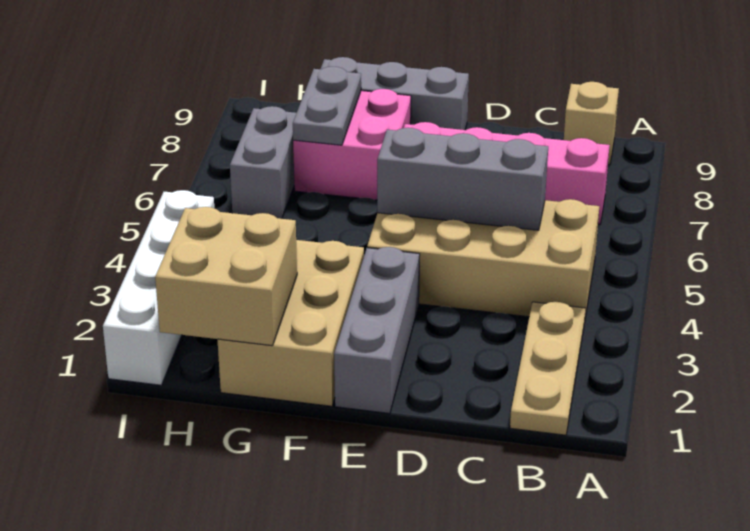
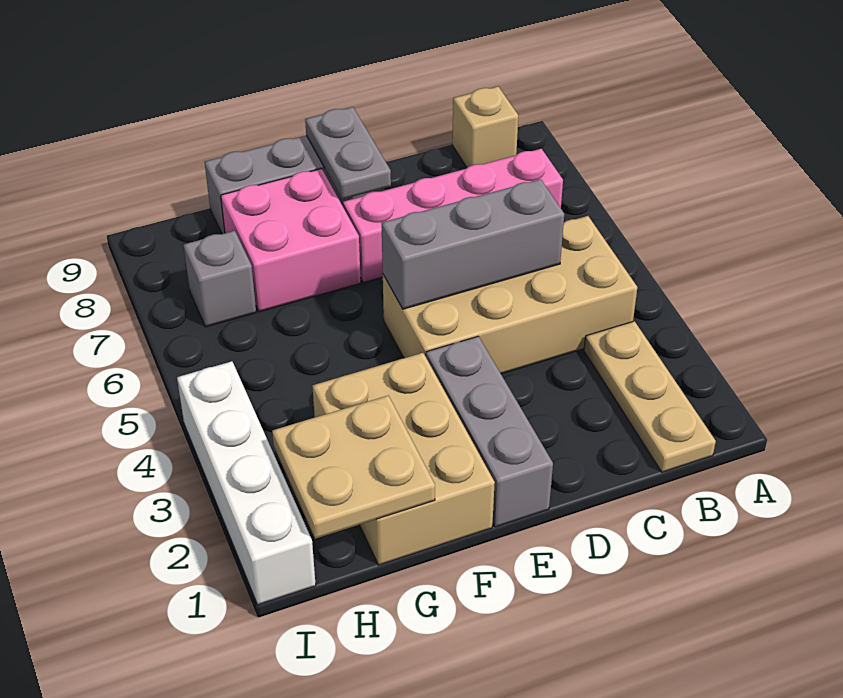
tan 2x2 brick [155,207,297,346] -> tan 2x2 plate [272,395,435,539]
grey 1x2 plate [293,67,361,145] -> grey 1x2 plate moved to [305,107,391,199]
grey 1x2 brick [230,106,296,219] -> grey 1x1 brick [184,231,256,327]

